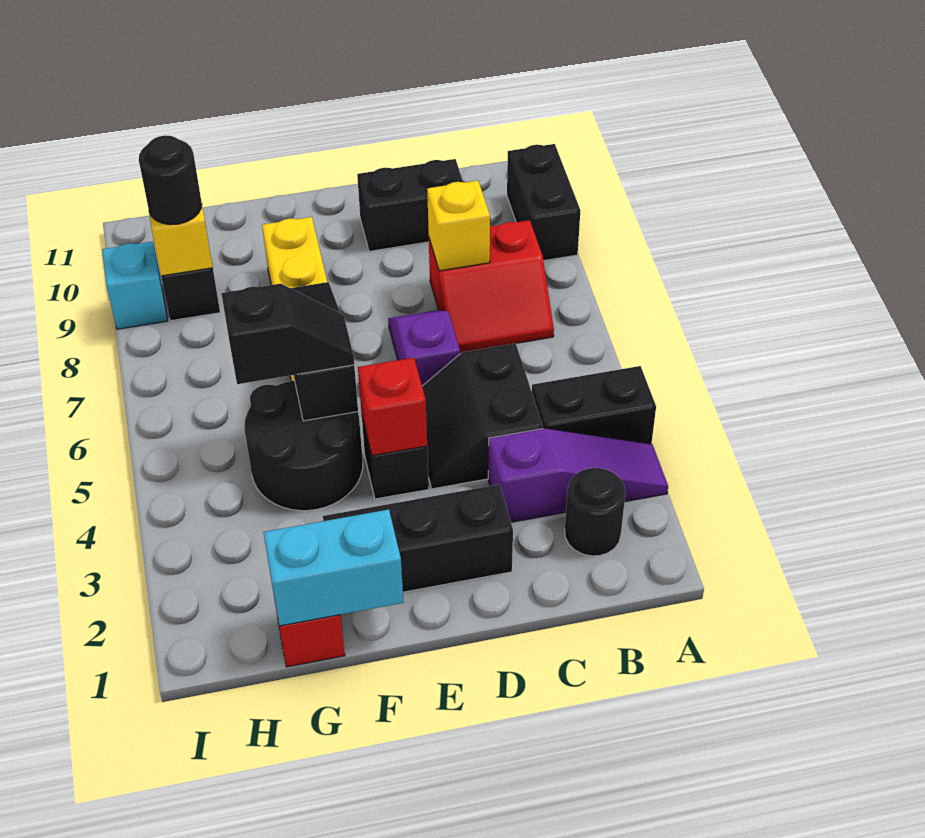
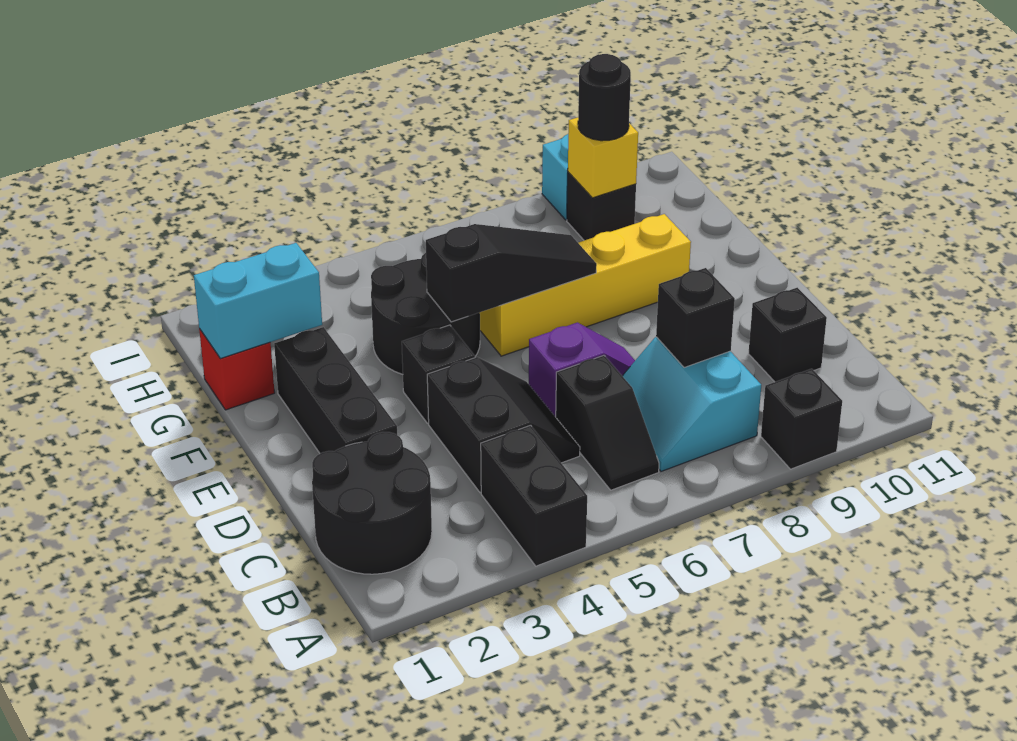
purple 1x3 slope [488,428,668,522] -> none
black 1x2 brick [507,144,580,261] -> black 1x1 brick [761,369,842,469]
black 1x1 round brick [565,468,626,556] -> black 2x2 round brick [312,432,432,574]
red 2x2 slope [429,220,554,353] -> cyan 2x2 slope [623,337,761,471]
black 2x2 slope [422,343,543,489] -> black 2x2 slope turned to [427,357,580,493]
yellow 1x1 brick [427,181,490,271] -> black 1x1 brick [656,268,735,368]
black 1x2 brick [357,159,463,251] -> black 1x1 brick [748,288,827,382]
red 1x1 brick [358,358,427,456] -> none
cyan 1x2 brick [264,509,404,626] -> cyan 1x2 brick turned to [194,243,322,359]
black 1x2 slope [221,284,354,384] -> black 1x2 slope moved to [556,355,659,490]

